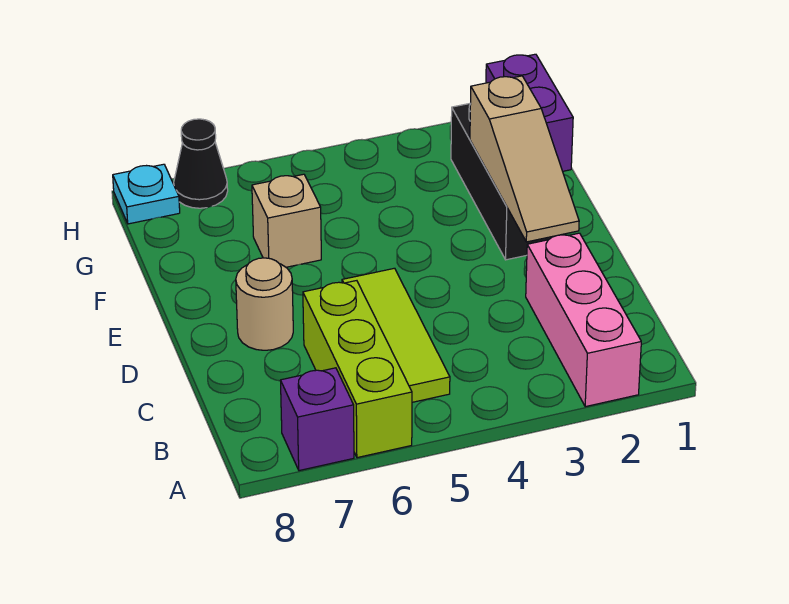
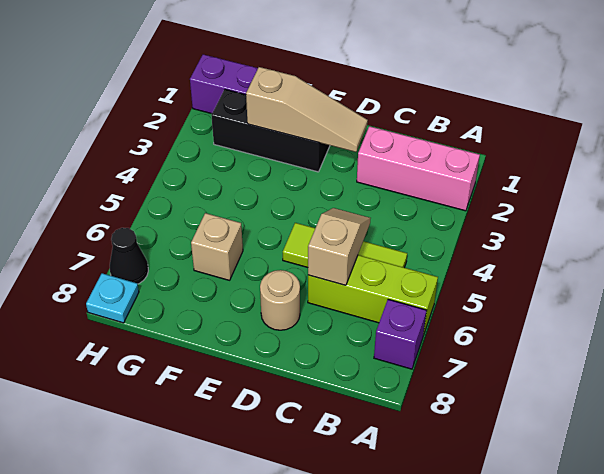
none -> tan 1x2 slope [308,208,371,285]

